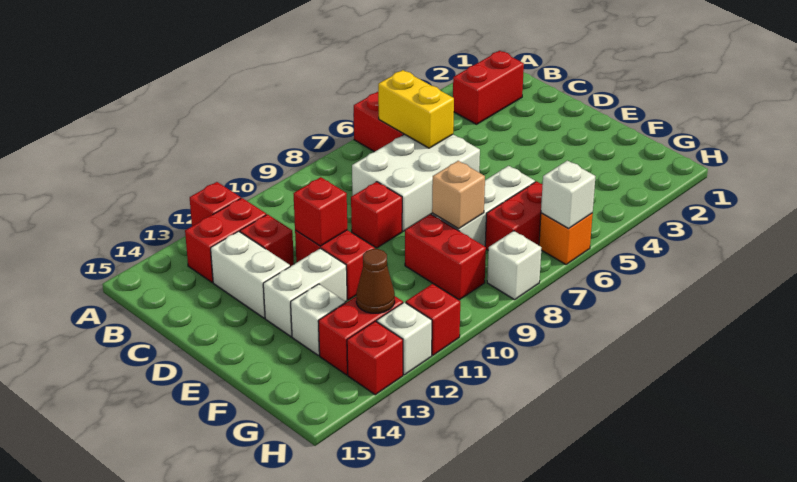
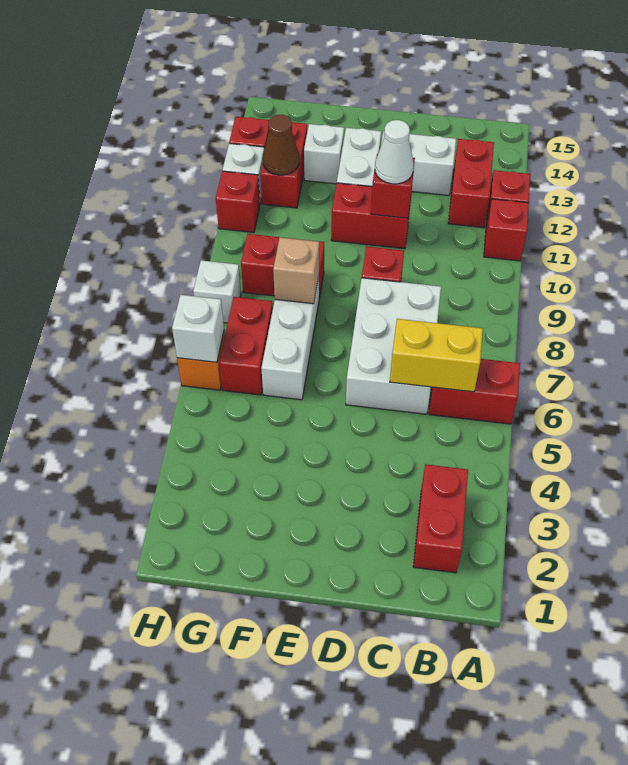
red 1x1 brick [240,214,294,266] -> red 1x1 brick moved to [484,199,529,261]
none -> white 1x1 cone [375,120,414,184]

